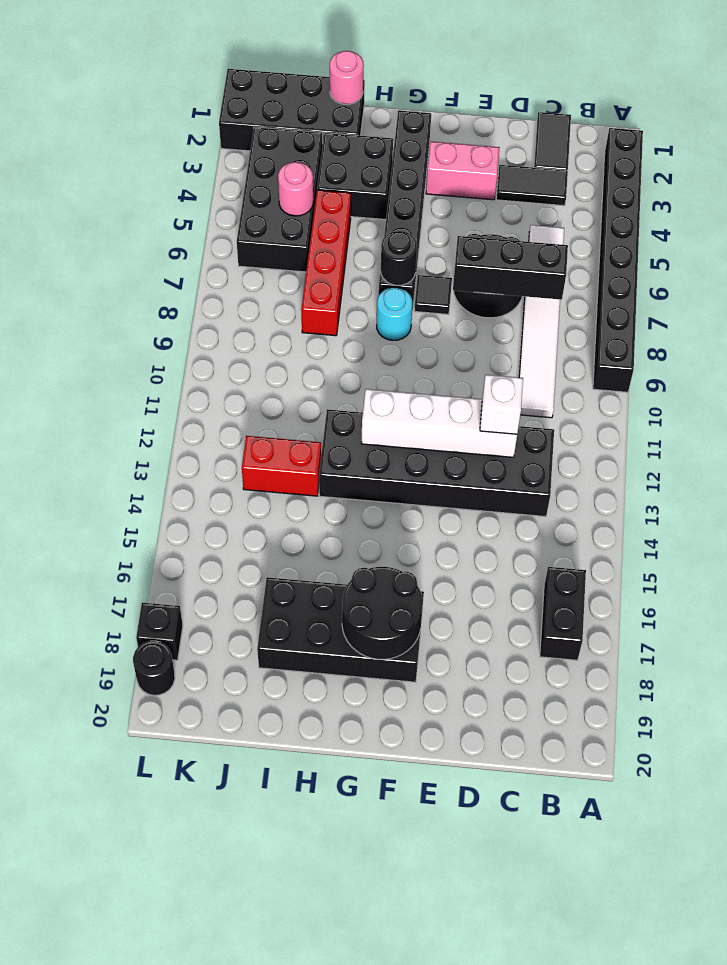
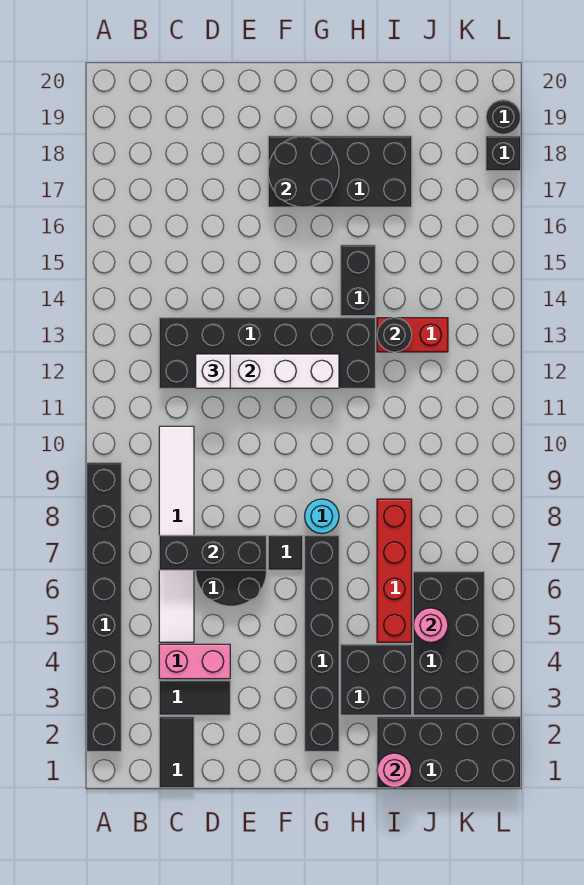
black 1x2 brick [540,567,586,660] -> black 1x2 brick moved to [341,245,375,316]
pink 1x2 brick [426,142,500,200] -> pink 1x2 brick moved to [159,644,230,679]
black 1x1 round brick [381,231,417,285] -> black 1x1 round brick moved to [377,318,412,352]

